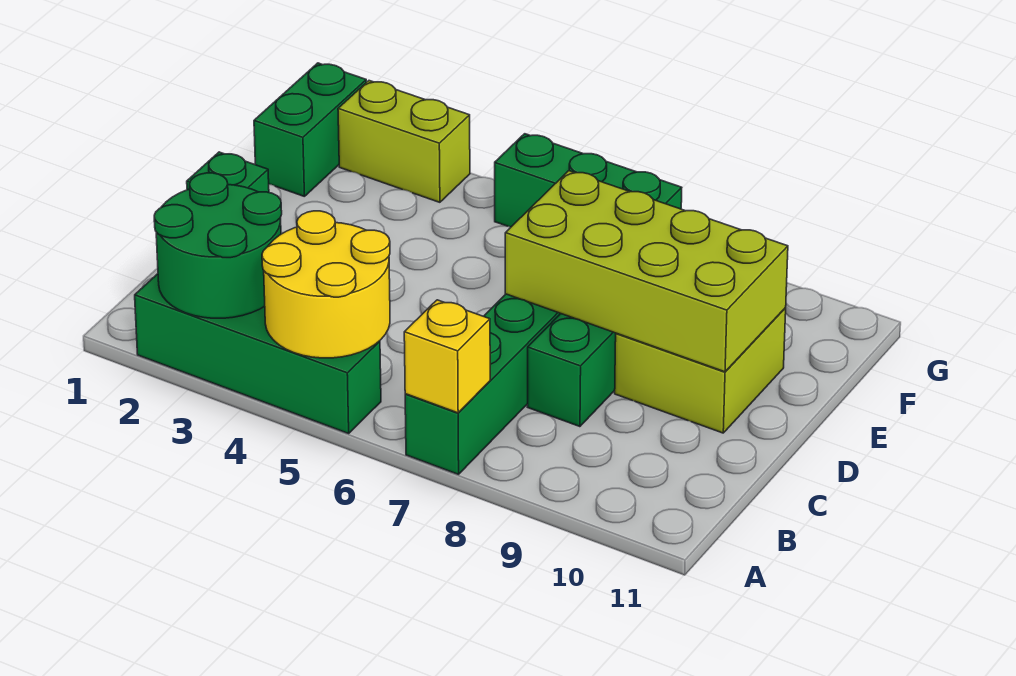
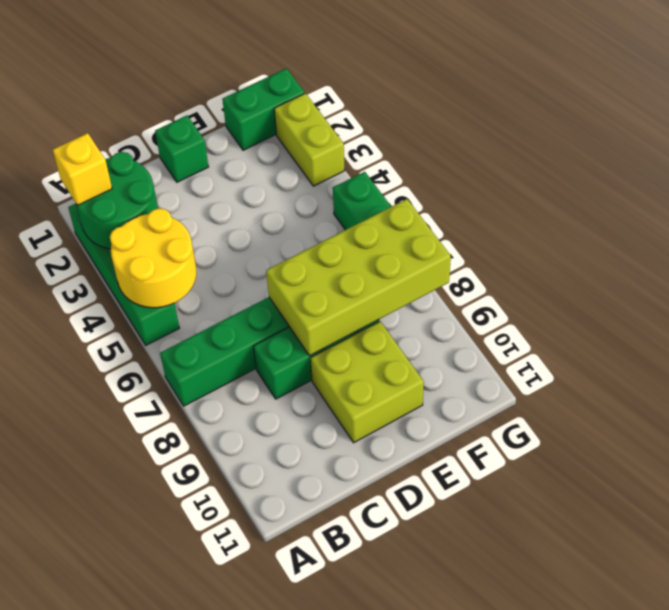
yellow 1x1 brick [404,300,490,413] -> yellow 1x1 brick moved to [53,133,112,205]
lime 2x4 brick [505,171,788,372] -> lime 2x4 brick turned to [266,199,451,356]

